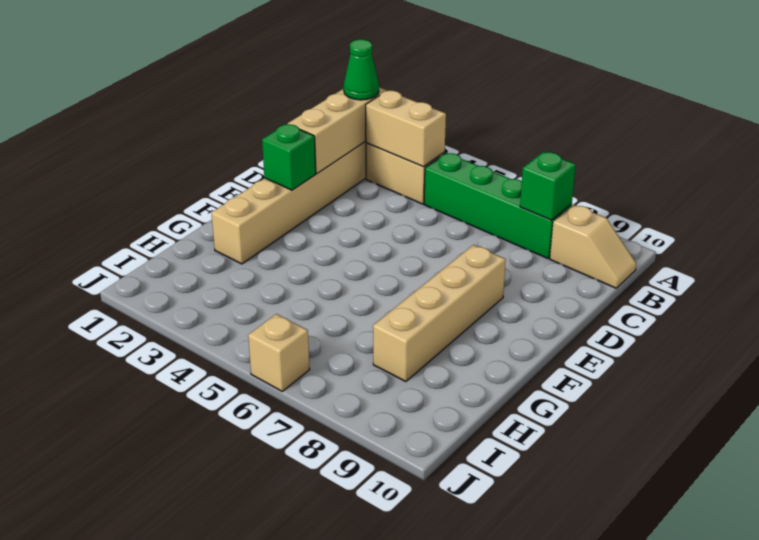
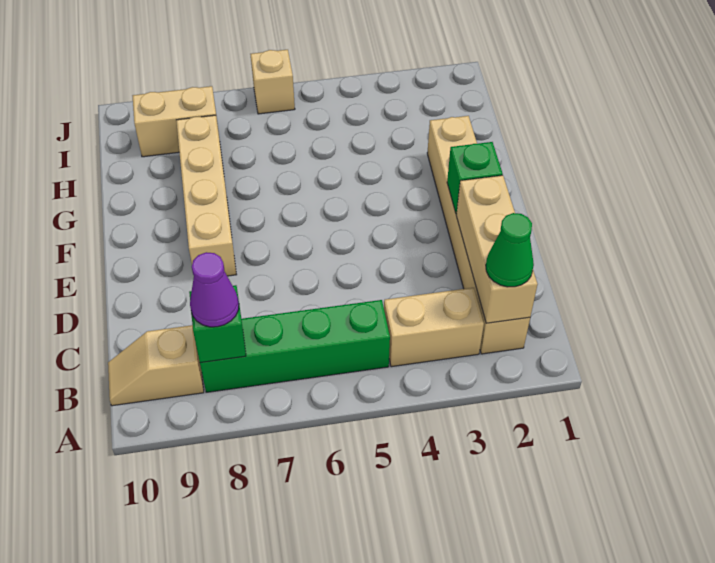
tan 1x2 brick [366,91,446,167] -> tan 1x2 brick moved to [133,86,219,157]
none -> purple 1x1 cone [190,252,239,327]

